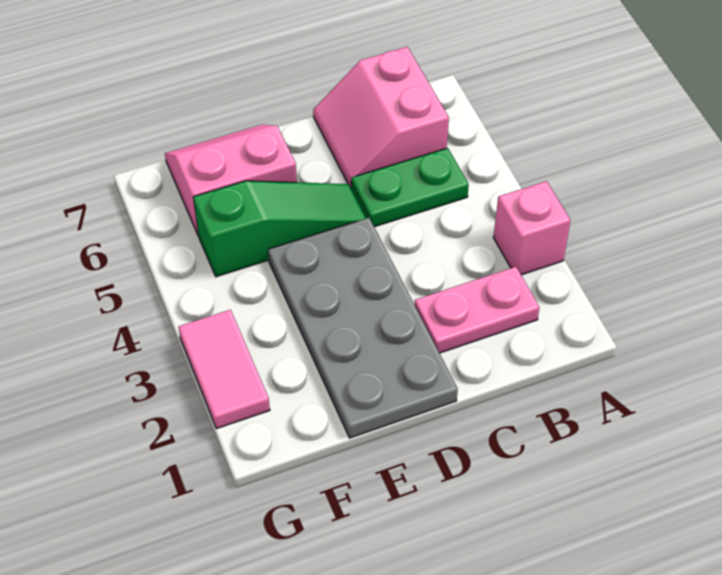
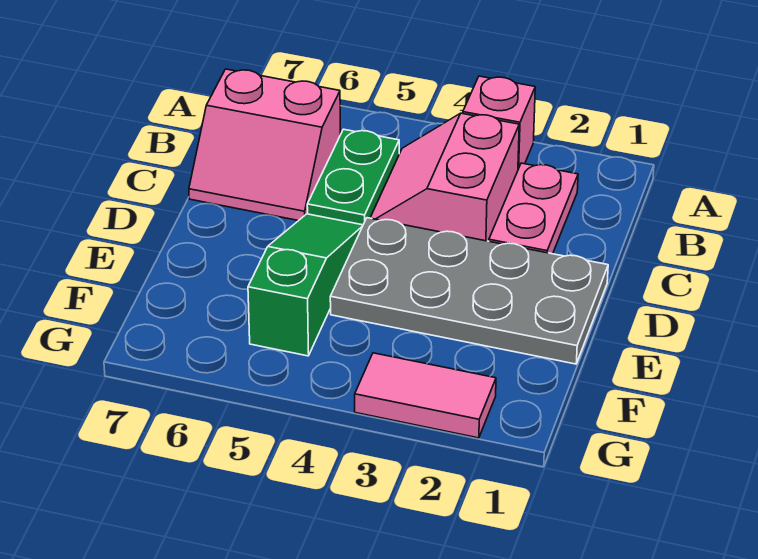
pink 2x2 slope [165,125,297,236] -> pink 2x2 slope moved to [370,113,519,241]

